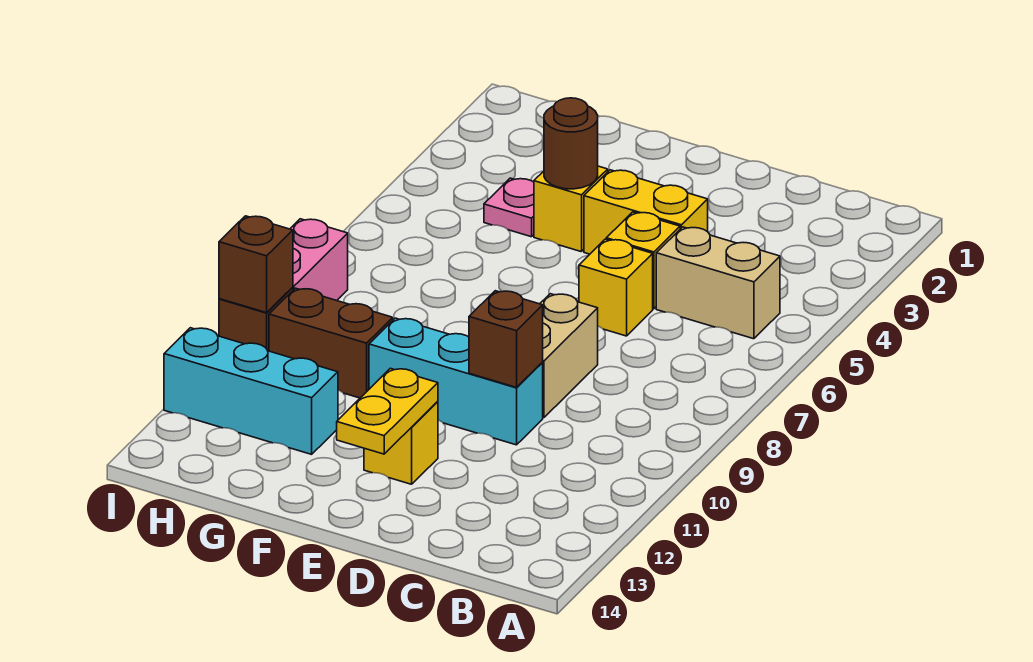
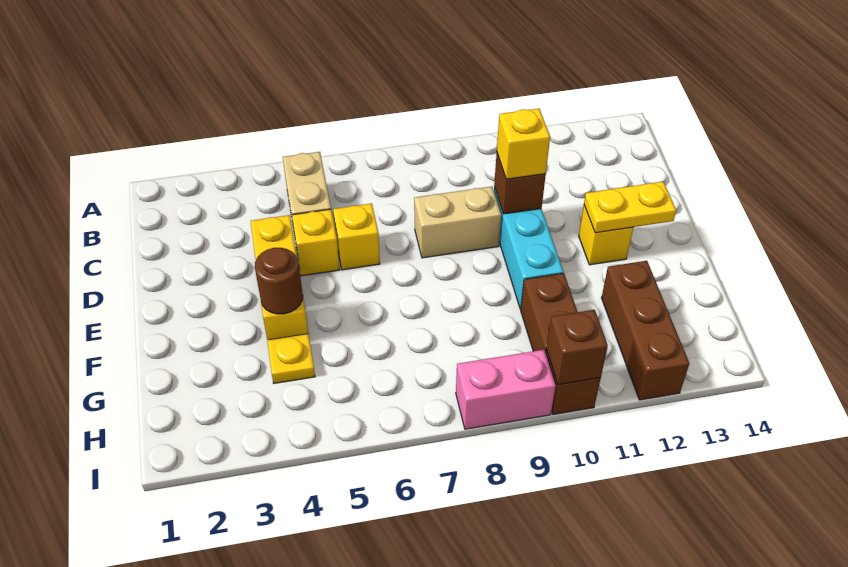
none -> yellow 1x1 brick [497,109,550,179]
pink 1x1 plate [484,178,534,237] -> yellow 1x1 plate [267,334,315,383]
cyan 1x3 brick [164,328,338,454] -> brown 1x3 brick [602,261,689,400]

